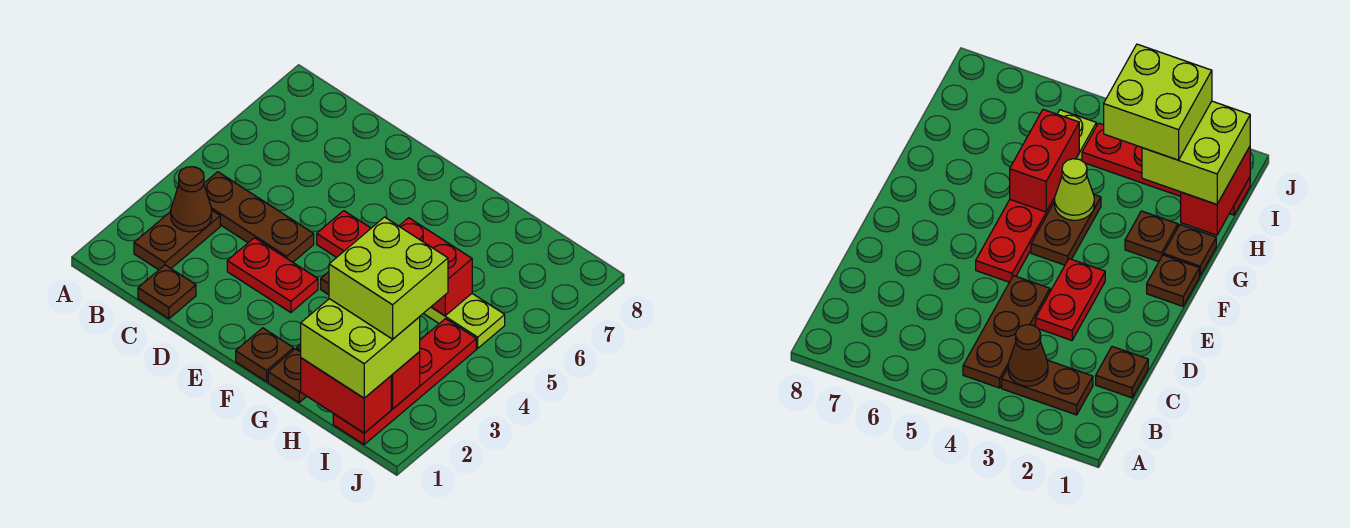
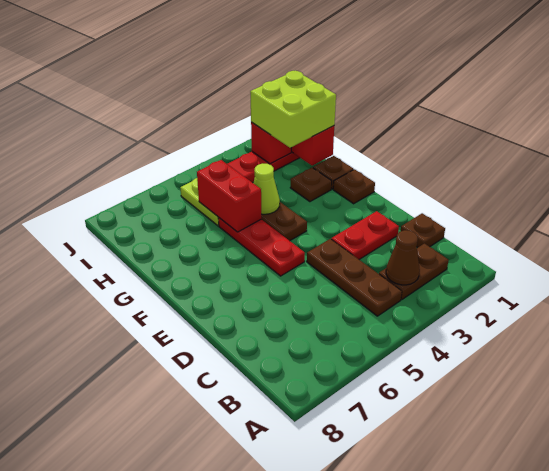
red 1x2 plate [227,238,318,313] -> red 1x2 plate turned to [332,211,399,259]
lime 2x2 brick [329,217,448,339] -> none

